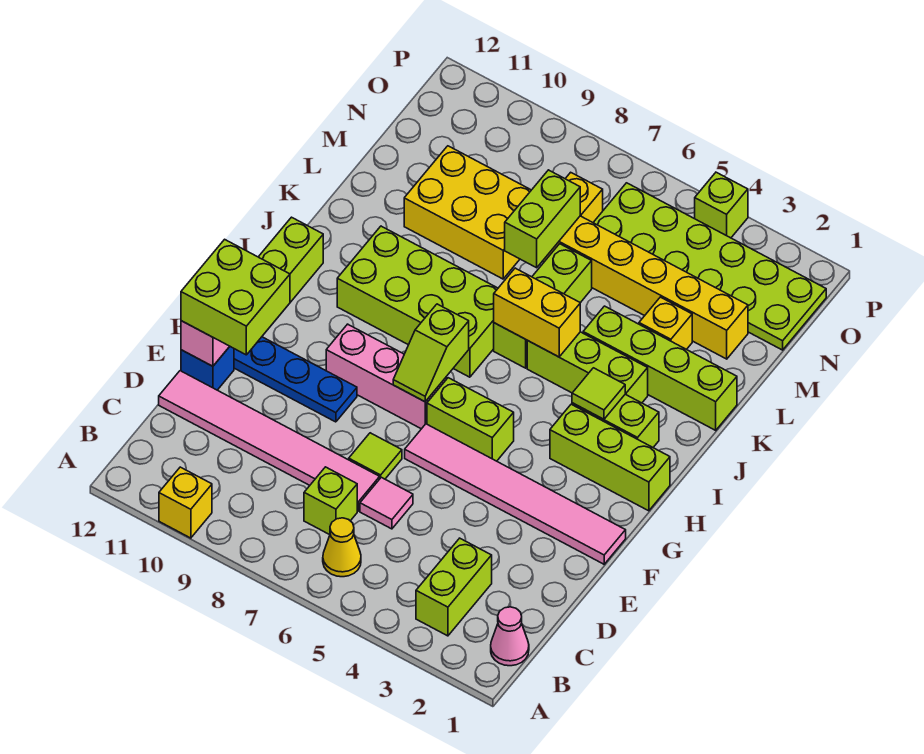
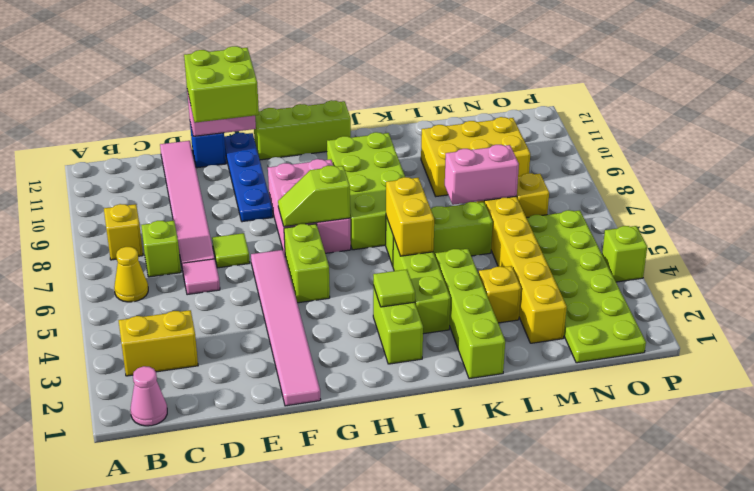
yellow 1x1 brick [159,467,212,538] -> yellow 1x1 brick moved to [104,204,143,260]
lime 1x2 brick [416,538,492,636] -> yellow 1x2 brick [118,310,198,376]
pink 1x3 brick [326,324,447,429] -> pink 2x3 brick [268,159,351,254]
lime 1x3 brick [550,404,670,511] -> none
lime 1x2 brick [505,170,580,268] -> pink 1x2 brick [445,145,519,205]
yellow 2x3 brick [404,146,531,279] -> yellow 2x3 brick turned to [421,117,530,196]

